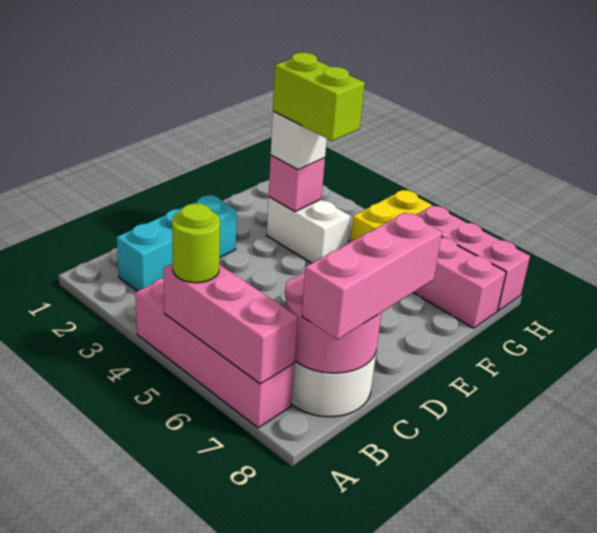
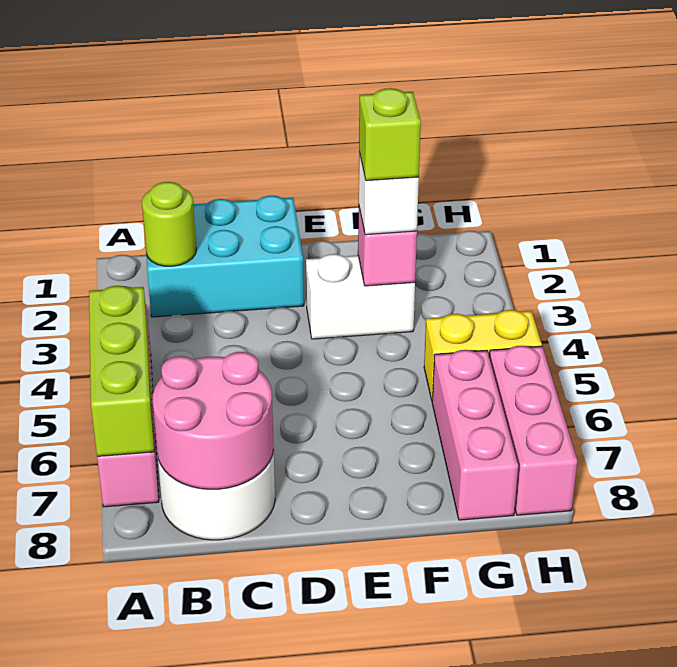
pink 1x3 brick [163,264,298,384] -> lime 1x3 brick [89,286,154,456]
lime 1x1 round brick [172,203,220,283] -> lime 1x1 round brick moved to [142,182,196,266]
cyan 1x3 brick [117,195,237,291] -> cyan 2x3 brick [146,196,304,317]
pink 1x3 brick [302,213,442,340] -> none
white 1x2 brick [267,197,350,263] -> white 1x2 brick turned to [306,254,415,339]
lime 1x2 brick [273,53,365,141] -> lime 1x1 brick [359,88,421,181]

